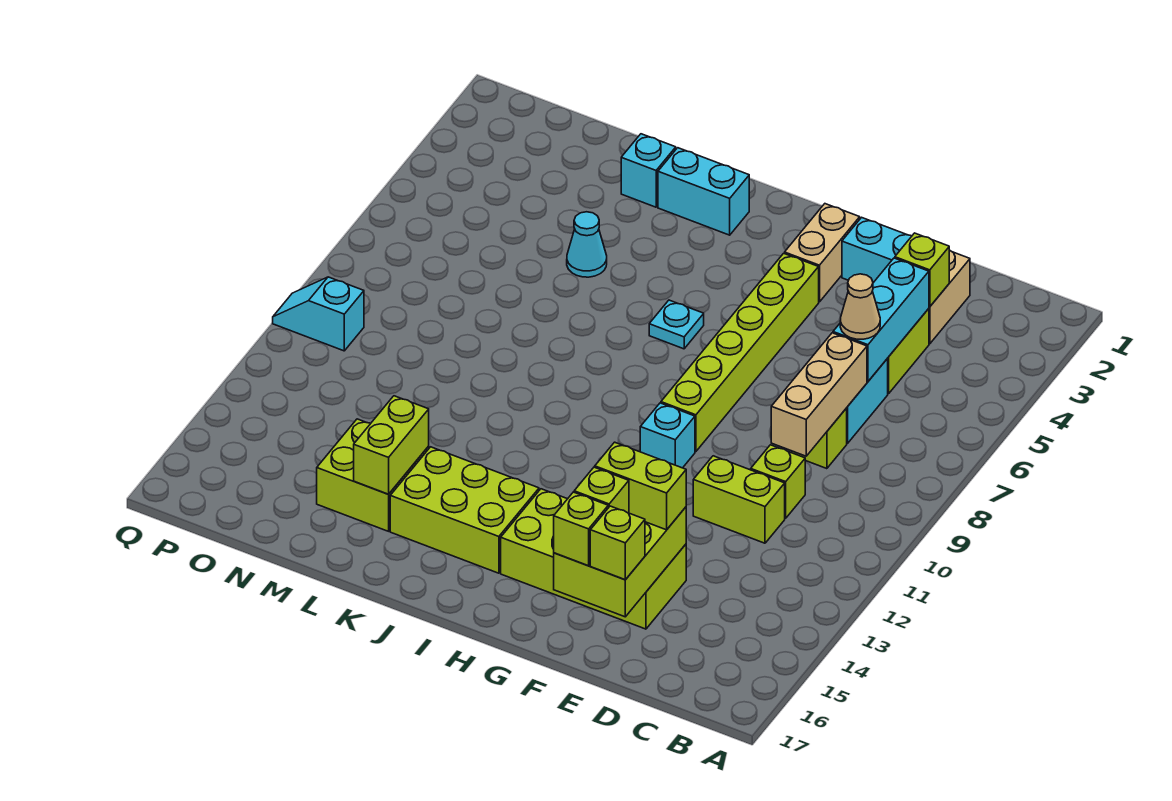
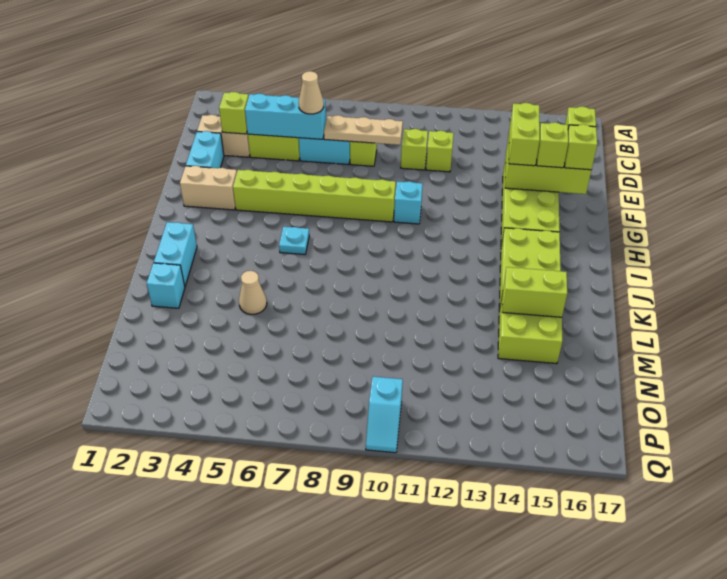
tan 1x3 brick [771,333,867,456] -> tan 1x3 plate [324,115,403,145]
lime 1x2 brick [693,456,785,543] -> lime 1x1 brick [426,131,454,172]
cyan 1x1 cone [567,212,607,277] -> tan 1x1 cone [239,271,267,314]

